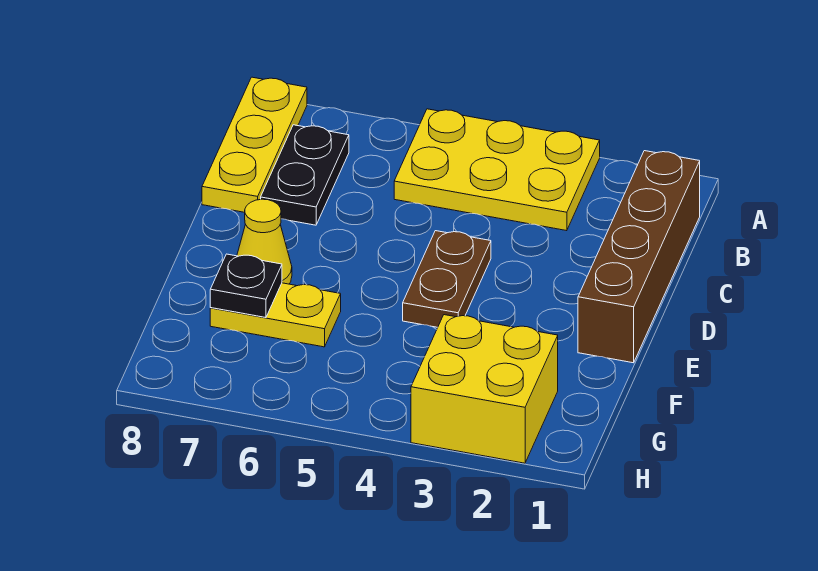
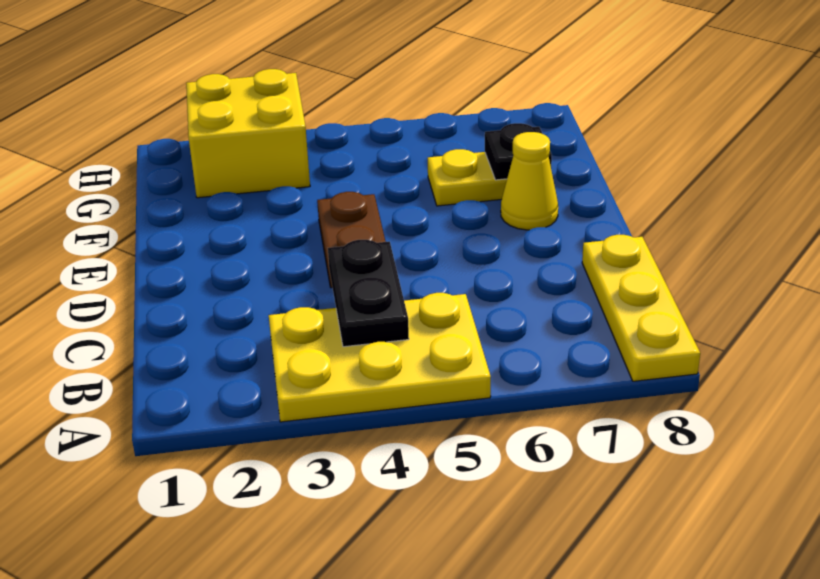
brown 1x4 brick [578,151,700,363] -> none
black 1x2 plate [261,125,349,225] -> black 1x2 plate moved to [328,240,409,347]

